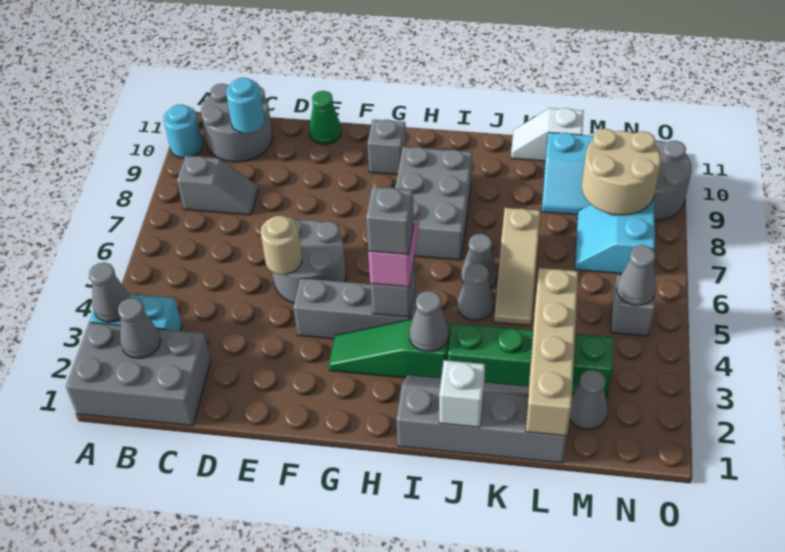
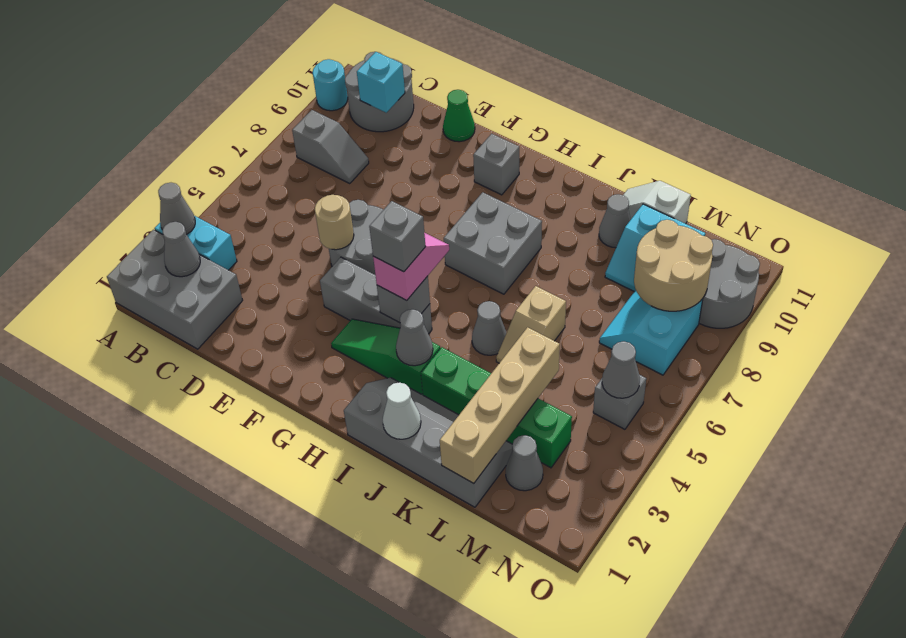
cyan 1x1 round brick [226,78,265,133] -> cyan 1x1 brick [357,52,405,112]
grey 2x3 brick [395,147,472,260] -> grey 2x2 brick [444,192,542,294]
white 1x1 brick [439,360,485,427] -> white 1x1 cone [383,382,421,439]
grey 1x1 cone [461,234,497,287] -> grey 1x1 cone moved to [599,194,631,248]
tan 1x3 slope [494,208,540,325] -> tan 1x2 slope [496,286,566,363]

